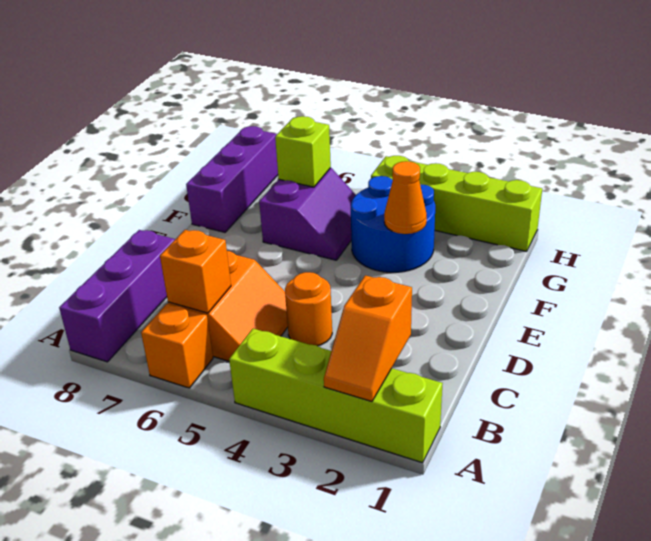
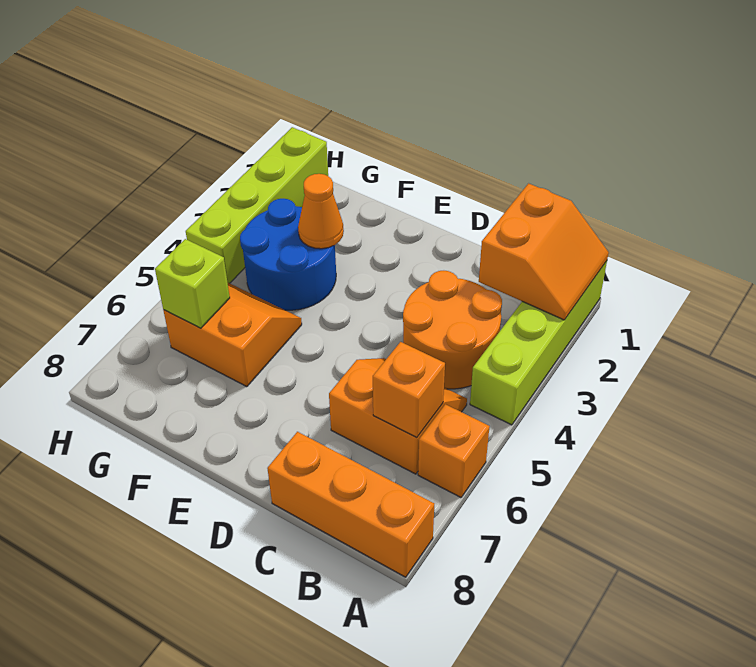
orange 1x2 slope [324,275,412,401] -> orange 2x2 slope [479,183,609,320]
purple 1x3 brick [59,230,175,362] -> orange 1x3 brick [267,432,434,577]
orange 1x1 round brick [285,272,332,346] -> orange 2x2 round brick [403,271,502,389]
purple 2x2 slope [259,168,356,260] -> orange 2x2 slope [163,283,302,387]
purple 1x3 brick [186,126,278,232] -> none

